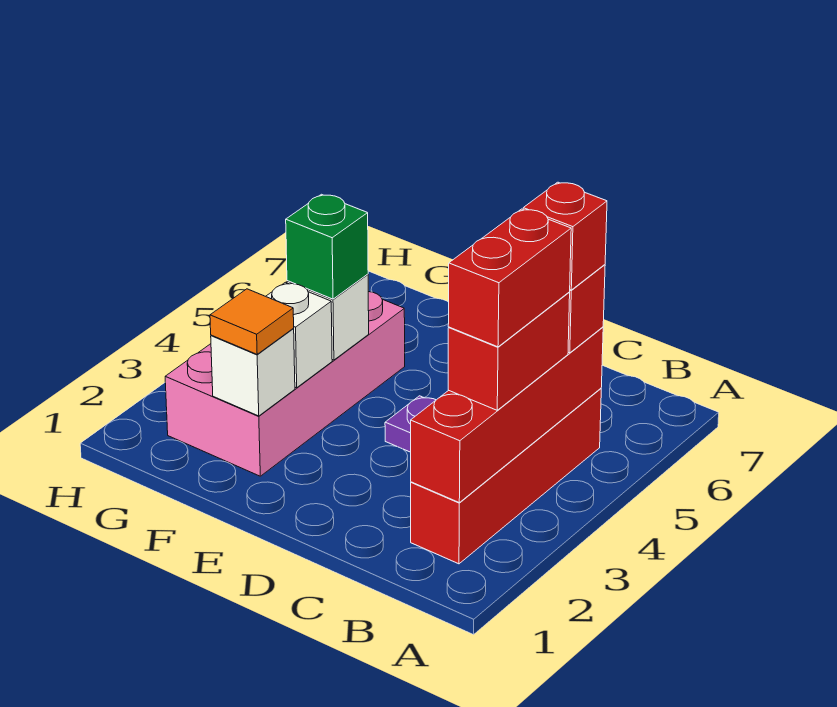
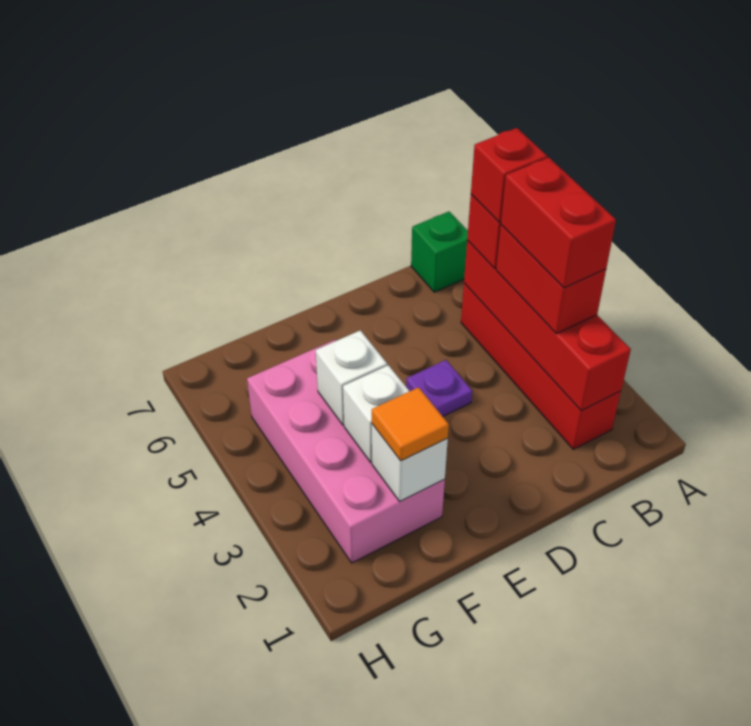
green 1x1 brick [286,194,368,299] -> green 1x1 brick moved to [411,212,468,292]

